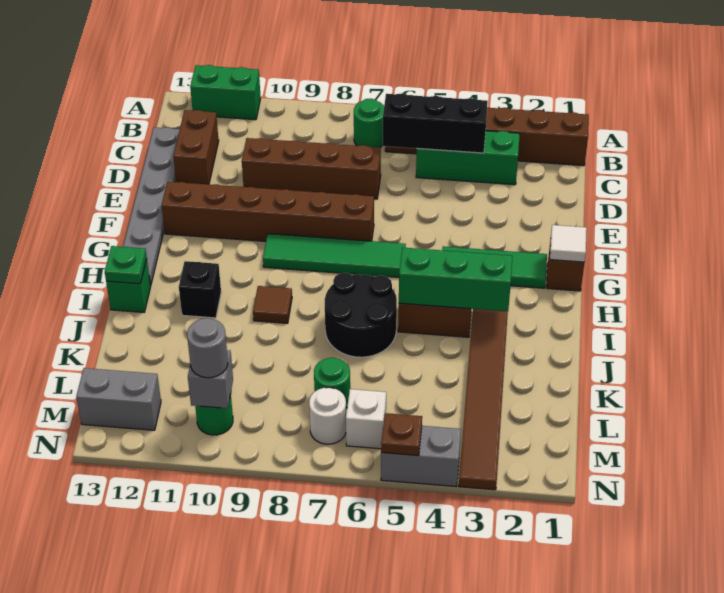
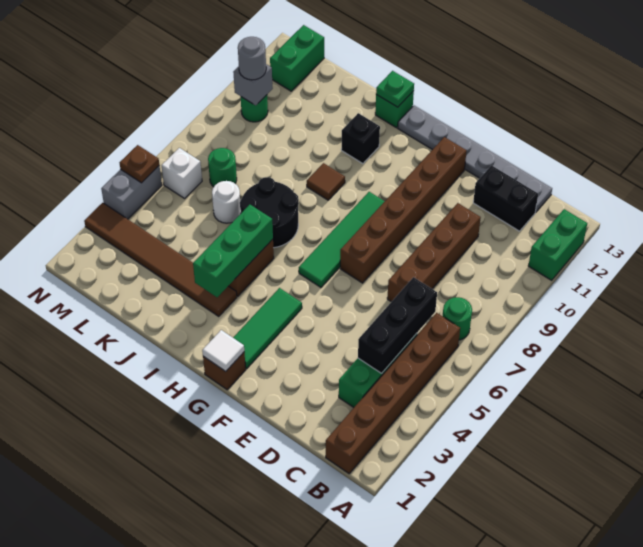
brown 1x2 brick [173,110,219,184] -> black 1x2 brick [473,165,538,231]
white 1x1 round brick [309,387,346,444] -> white 1x1 round brick moved to [212,181,241,223]
grey 1x2 brick [76,368,161,430] -> green 1x2 brick [270,25,324,91]

